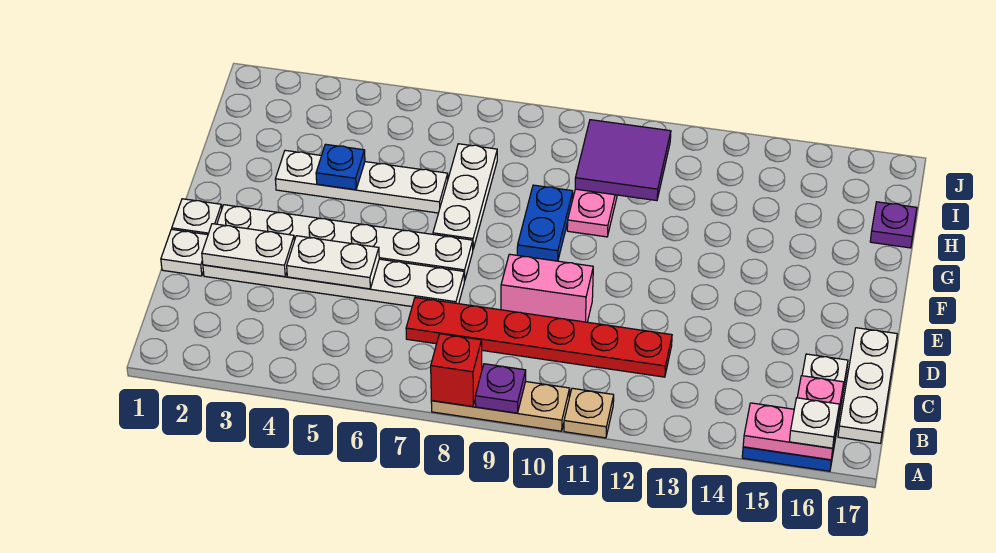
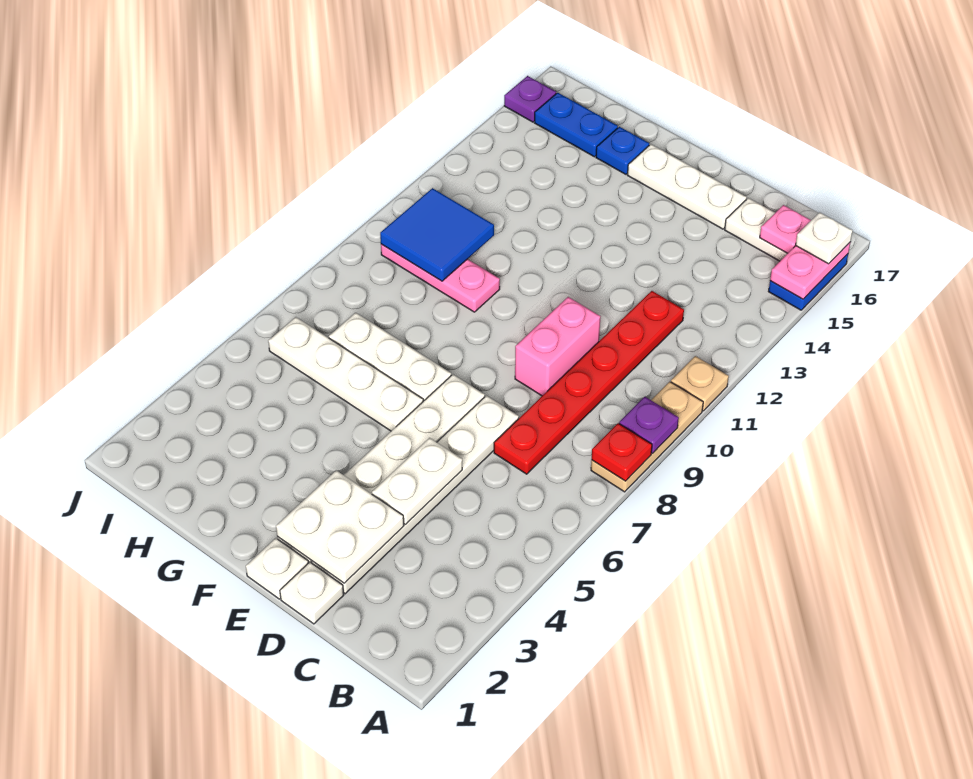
red 1x1 brick [431,334,482,407] -> red 1x1 plate [592,423,652,481]
white 1x3 plate [838,328,897,443] -> white 1x3 plate moved to [628,144,747,229]
white 1x2 plate [202,224,294,277] -> white 2x2 plate [276,470,404,583]
blue 1x2 plate [517,185,573,261] -> blue 1x2 plate moved to [535,93,618,157]
white 1x4 plate [275,150,448,213] -> white 1x4 plate turned to [268,317,423,431]
blue 1x1 plate [316,144,365,190] -> blue 1x1 plate moved to [596,127,649,174]
purple 2x2 tile [575,120,671,201] -> blue 2x2 tile [380,188,494,281]
purple 1x1 plate [870,202,917,248] -> purple 1x1 plate moved to [504,76,556,122]

